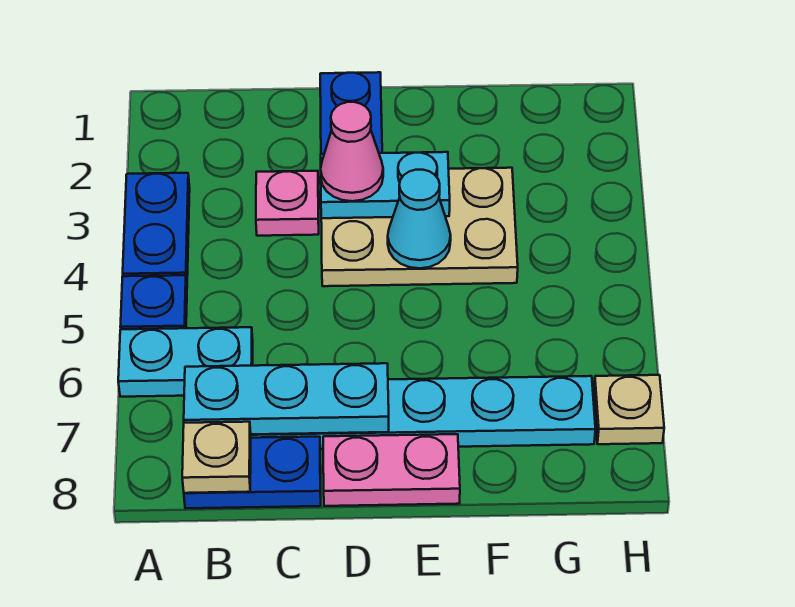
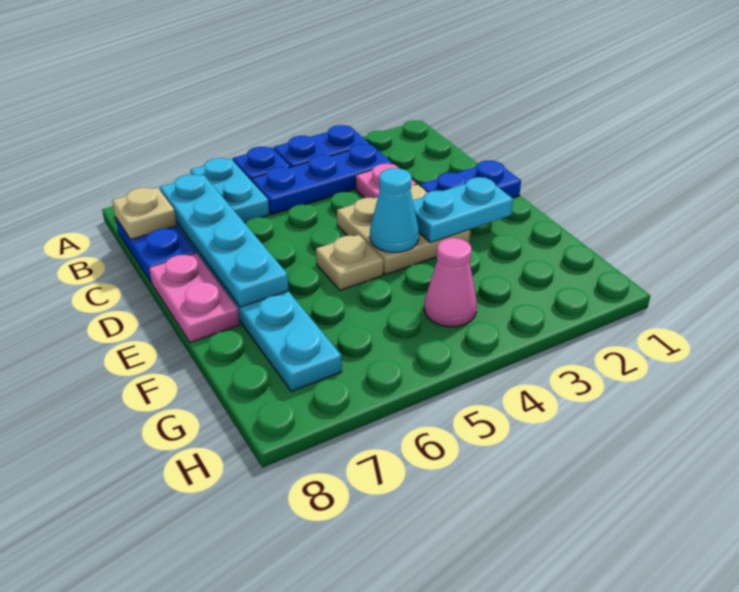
none -> blue 1x3 plate [252,144,393,214]
cyan 1x3 plate [184,363,389,434] -> cyan 1x4 plate [160,175,289,307]
tan 2x3 plate [321,168,518,286] -> tan 2x2 plate [337,185,470,274]
cyan 1x2 plate [321,152,450,218] -> cyan 1x2 plate turned to [413,177,513,243]
pink 1x1 cone [321,102,383,201] -> pink 1x1 cone moved to [424,238,477,327]
tan 1x1 plate [594,375,664,444] -> tan 1x1 plate moved to [316,235,384,290]

